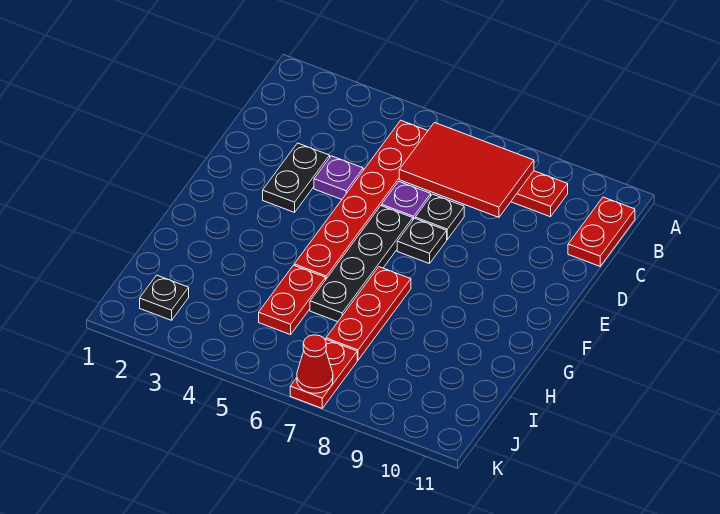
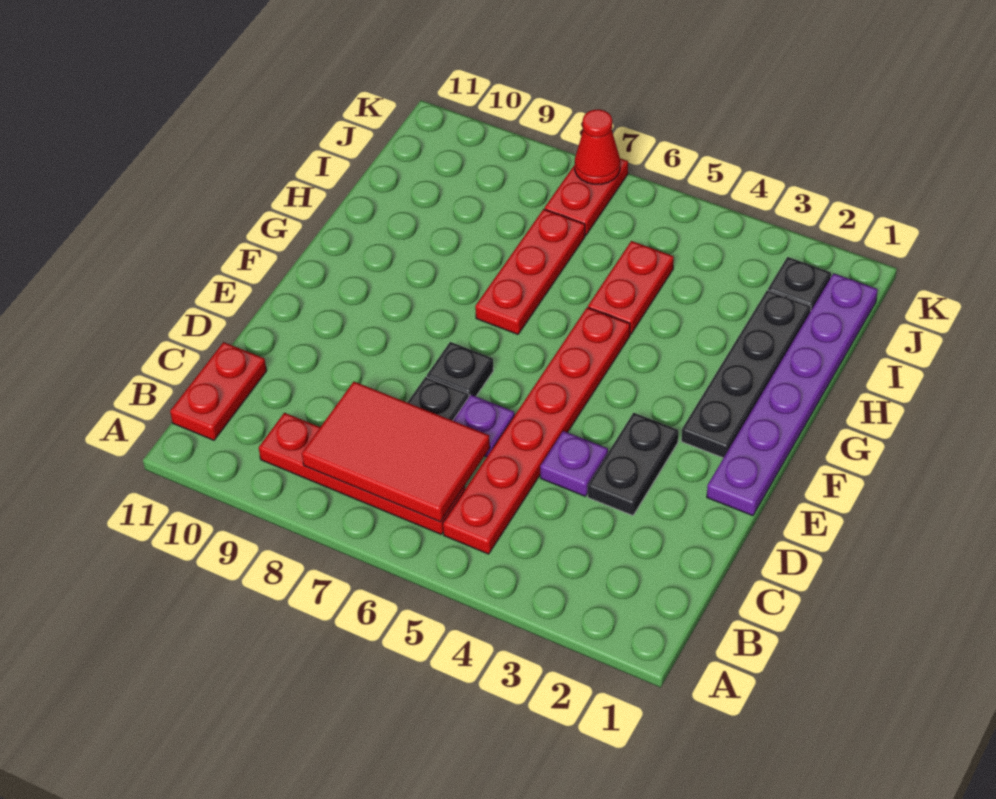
none -> purple 1x6 plate [707,273,878,516]
black 1x4 plate [310,206,413,322] -> black 1x4 plate moved to [681,290,811,458]

